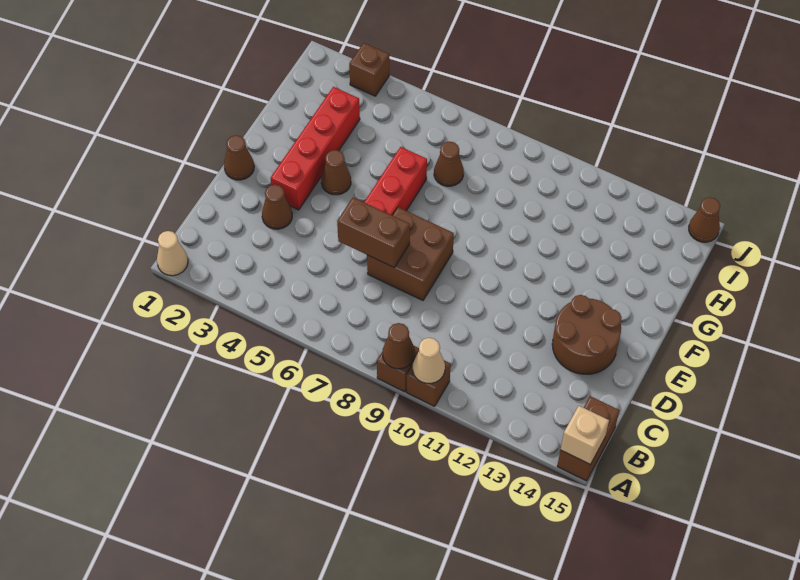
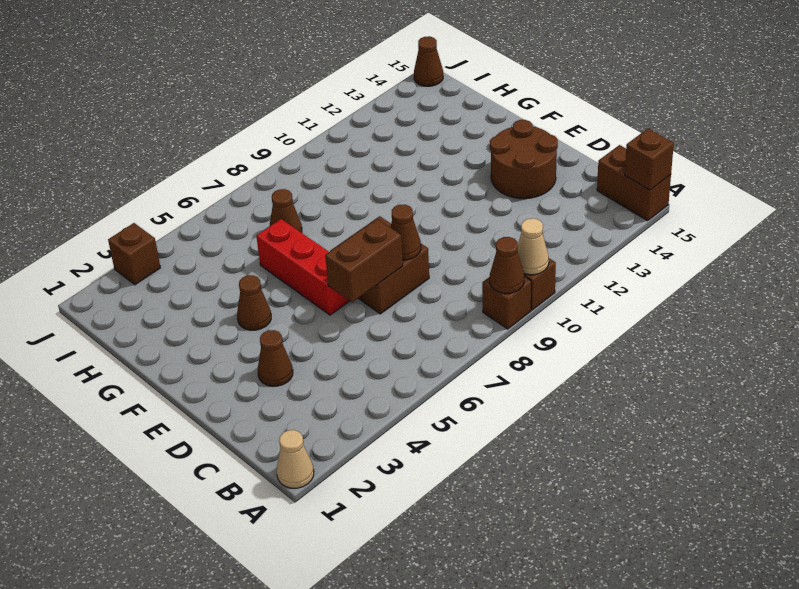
tan 1x1 brick [561,406,609,464] -> brown 1x1 brick [625,129,674,190]
brown 1x1 cone [224,135,254,180] -> brown 1x1 cone moved to [390,205,421,260]
red 1x4 brick [271,87,360,210] -> none

